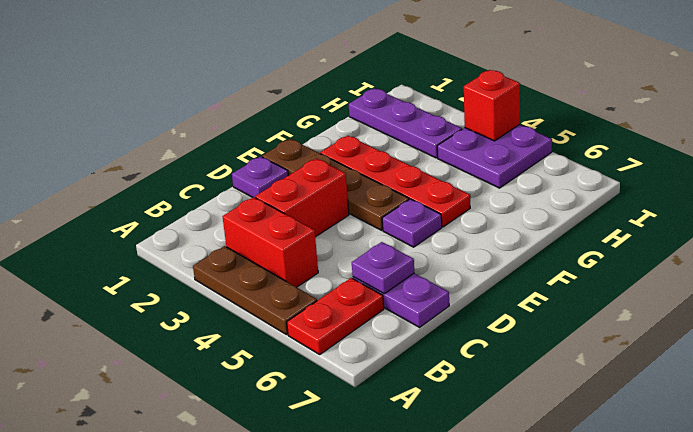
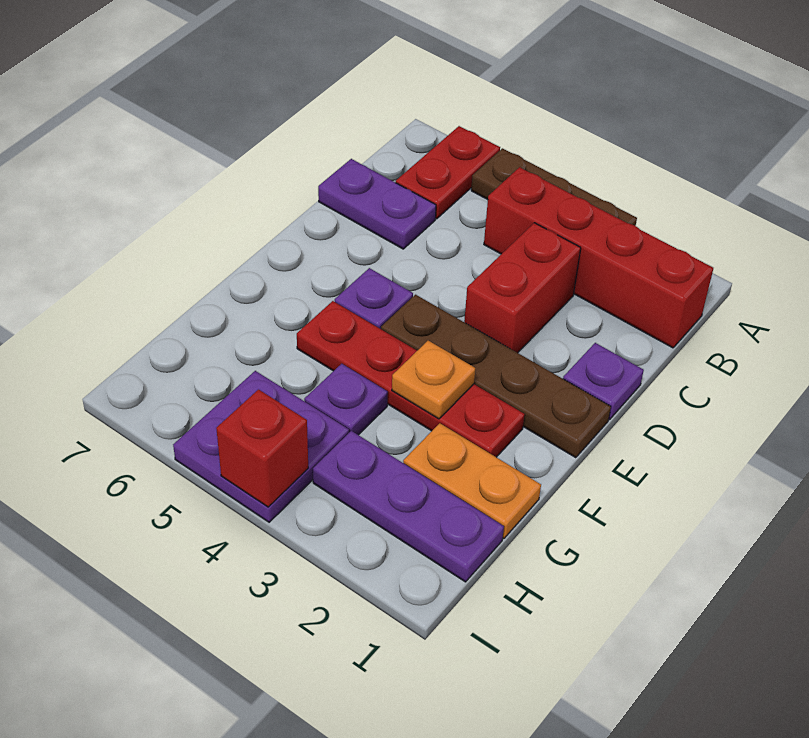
red 1x2 brick [223,197,318,287] -> red 1x4 brick [484,167,713,348]
purple 1x1 plate [352,242,414,294] -> purple 1x1 plate moved to [304,364,388,435]
none -> orange 1x1 plate [392,341,475,419]
none -> orange 1x2 plate [403,423,541,539]

